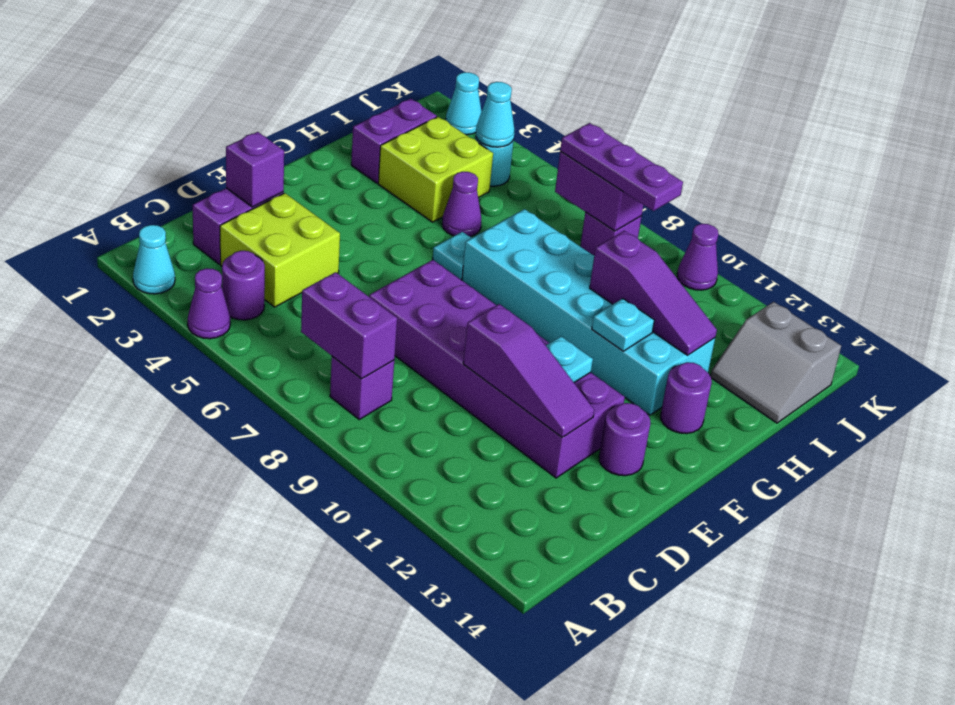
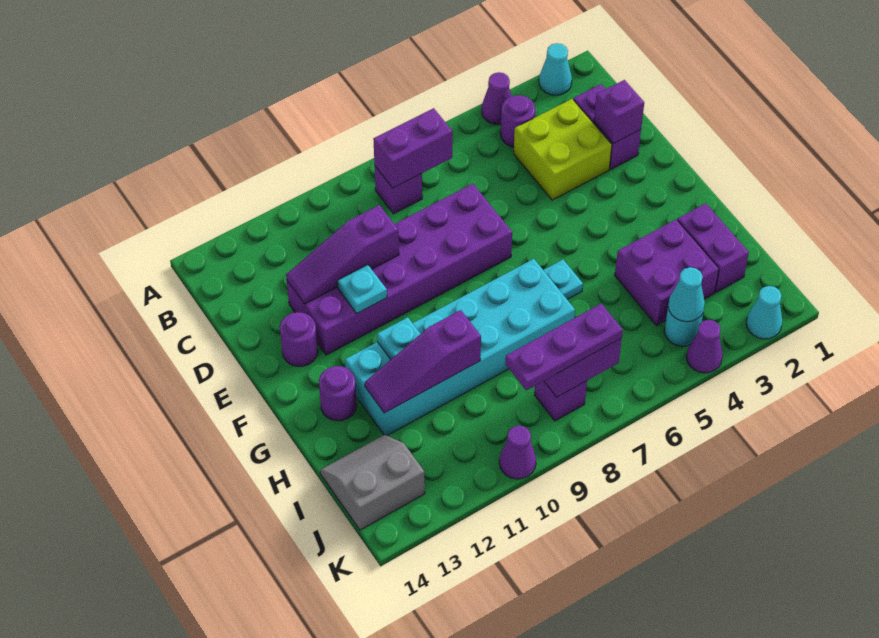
lime 2x2 brick [378,117,493,222] -> purple 2x2 brick [615,219,719,326]
purple 1x1 cone [442,172,481,237] -> purple 1x1 cone moved to [686,320,723,373]

